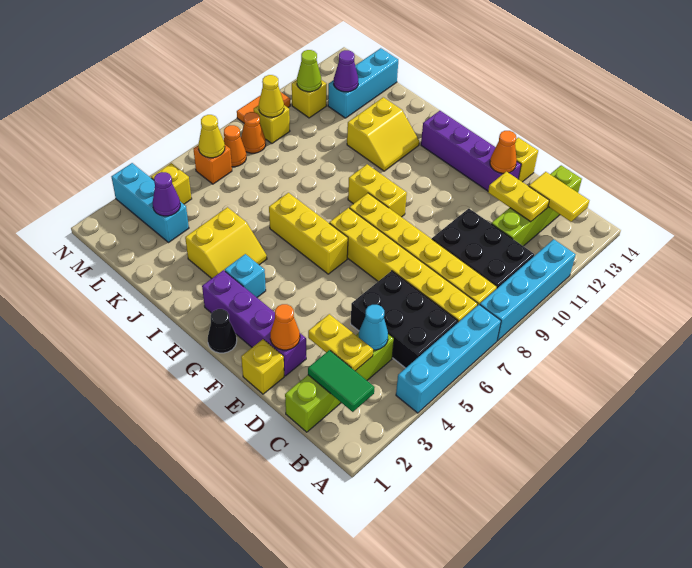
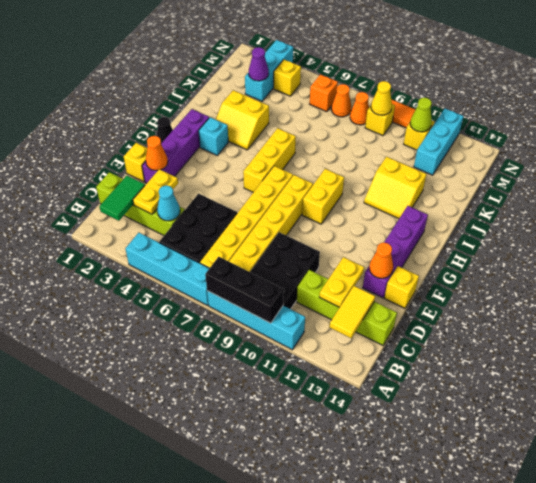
none -> black 1x3 brick [205,257,284,323]
cyan 1x3 brick [328,48,398,118] -> cyan 1x3 brick turned to [414,109,464,175]
purple 1x1 cone [334,50,358,92] -> none
yellow 1x1 cone [198,115,225,158] -> none

